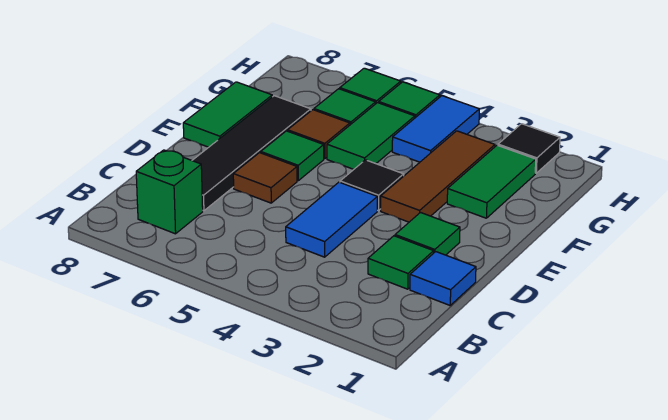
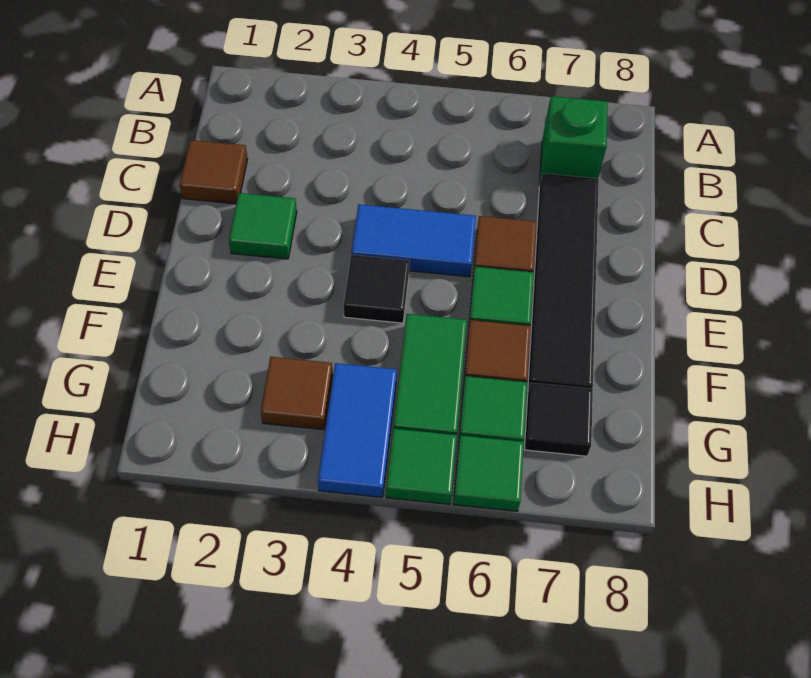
blue 1x1 tile [410,252,476,305] -> brown 1x1 tile [179,140,248,204]
green 1x1 tile [368,236,434,289] -> none
blue 1x2 tile [286,182,377,257] -> blue 1x2 tile turned to [351,204,476,277]
brown 1x3 tile [381,131,495,222] -> brown 1x1 tile [261,357,333,430]
green 1x2 tile [183,82,272,147] -> none
green 1x2 tile [447,145,536,218] -> none
black 1x1 tile [498,124,560,173] -> black 1x1 tile moved to [524,383,593,456]

